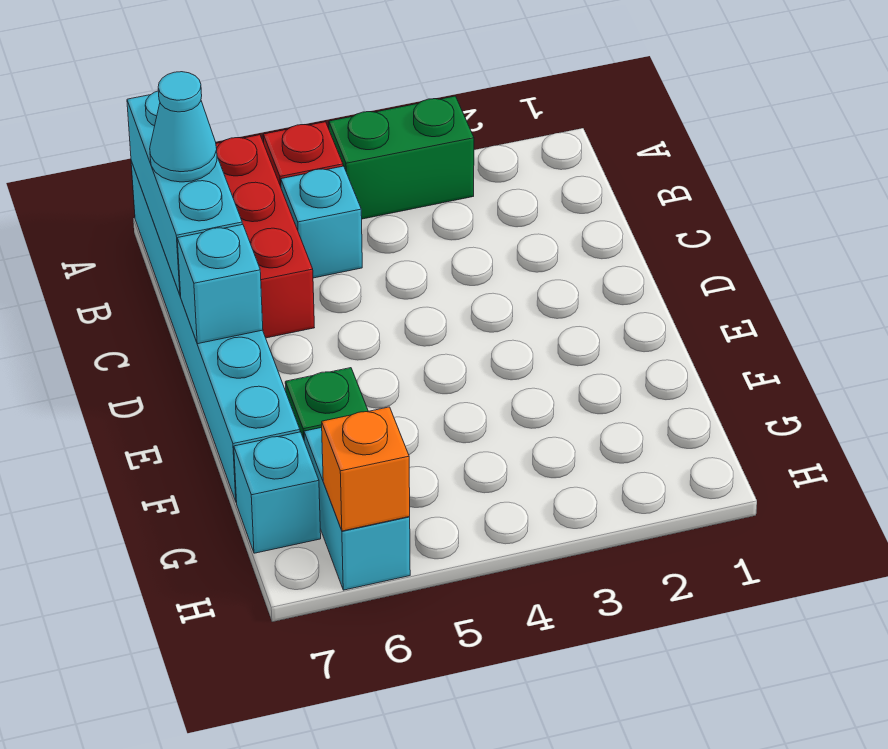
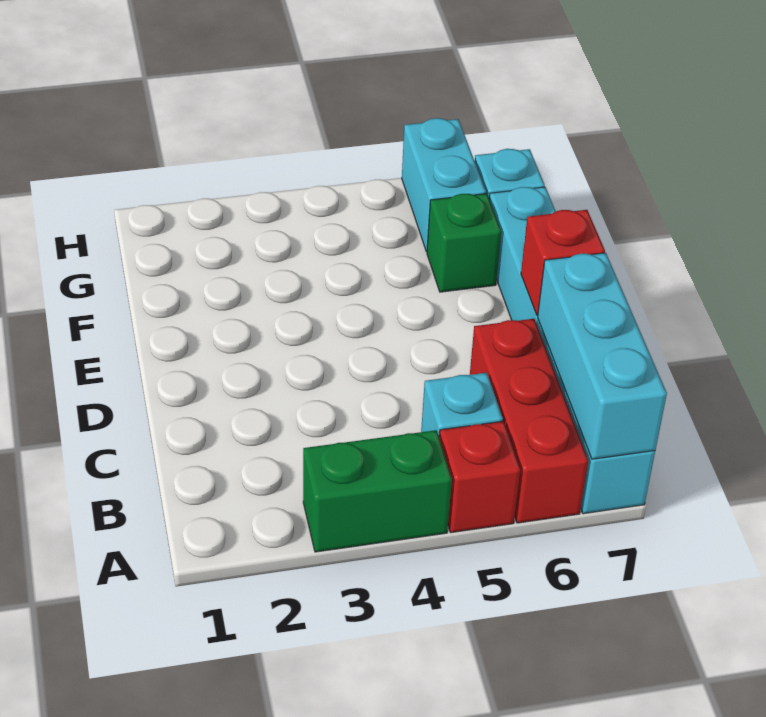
cyan 1x1 cone [150,72,217,182] -> none
cyan 1x1 brick [177,224,263,344] -> red 1x1 brick [521,210,605,315]
orange 1x1 brick [322,407,410,531] -> none

